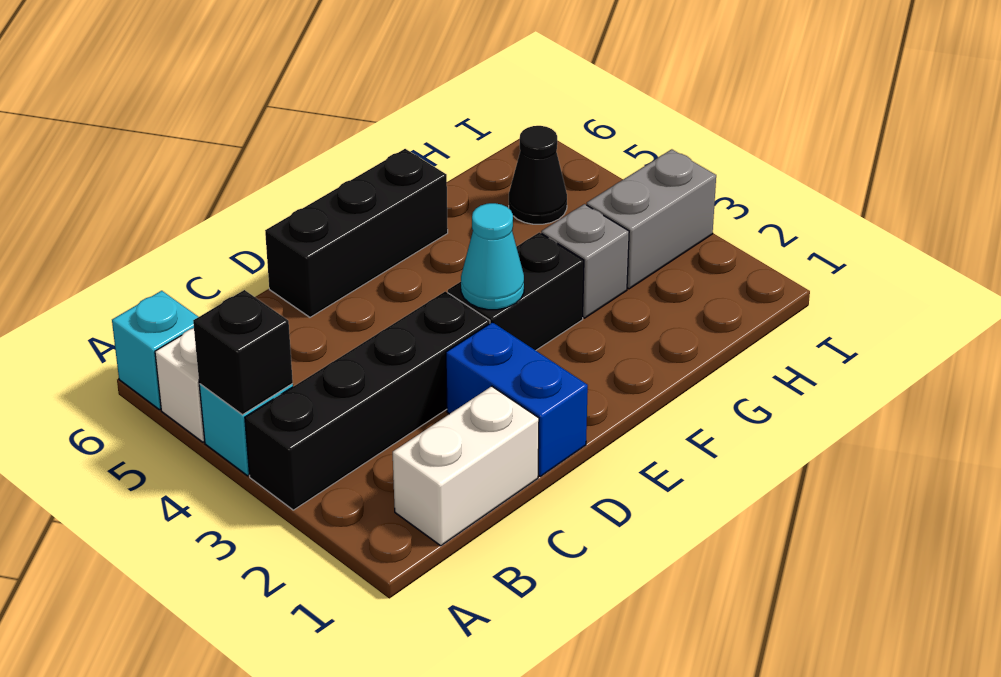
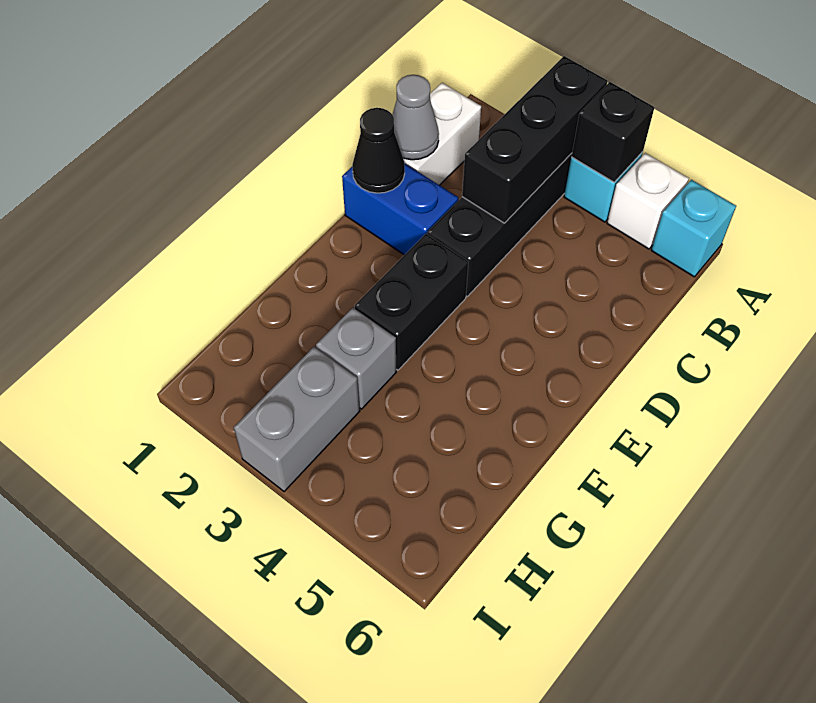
none -> grey 1x1 cone [392,75,439,160]
black 1x3 brick [265,149,448,317] -> black 1x3 brick moved to [462,56,607,223]
cyan 1x1 cone [461,203,524,310] -> none
black 1x1 cone [509,126,567,224] -> black 1x1 cone moved to [352,108,405,193]

